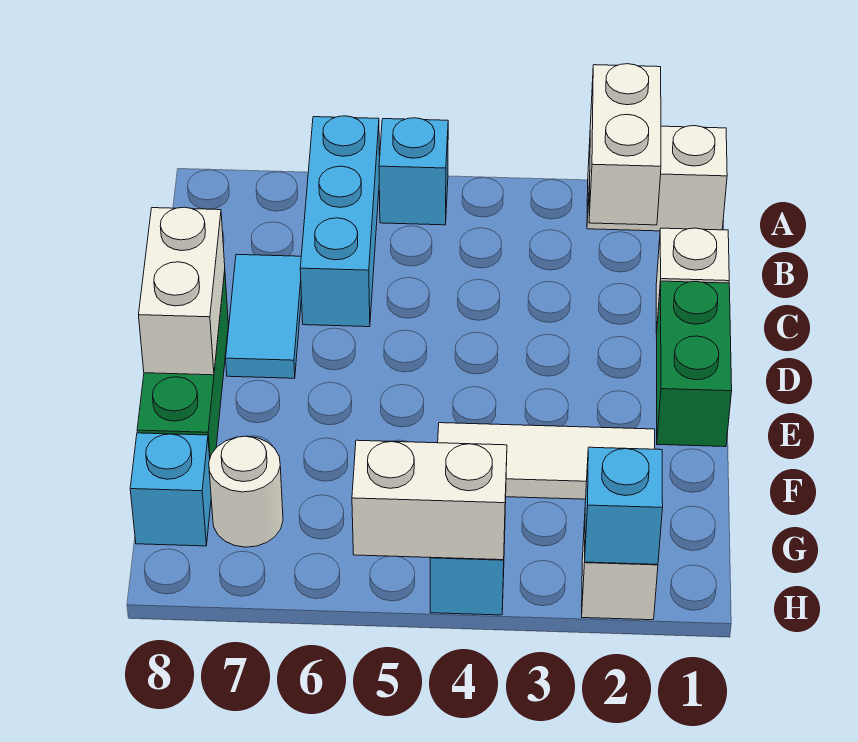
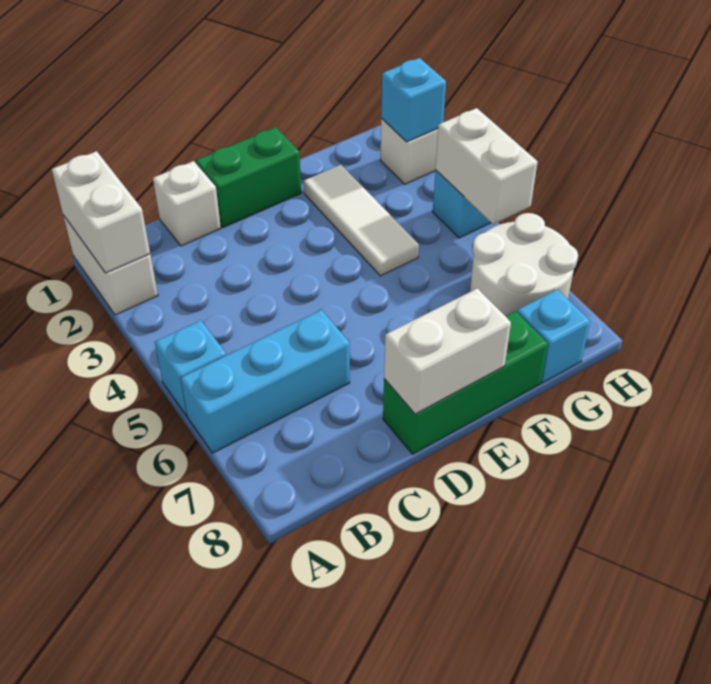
white 1x2 brick [589,64,661,225] -> white 1x2 brick turned to [52,151,150,273]
cyan 1x2 tile [226,254,302,378] -> none
white 1x1 round brick [209,436,283,547] -> white 2x2 round brick [470,213,578,316]

